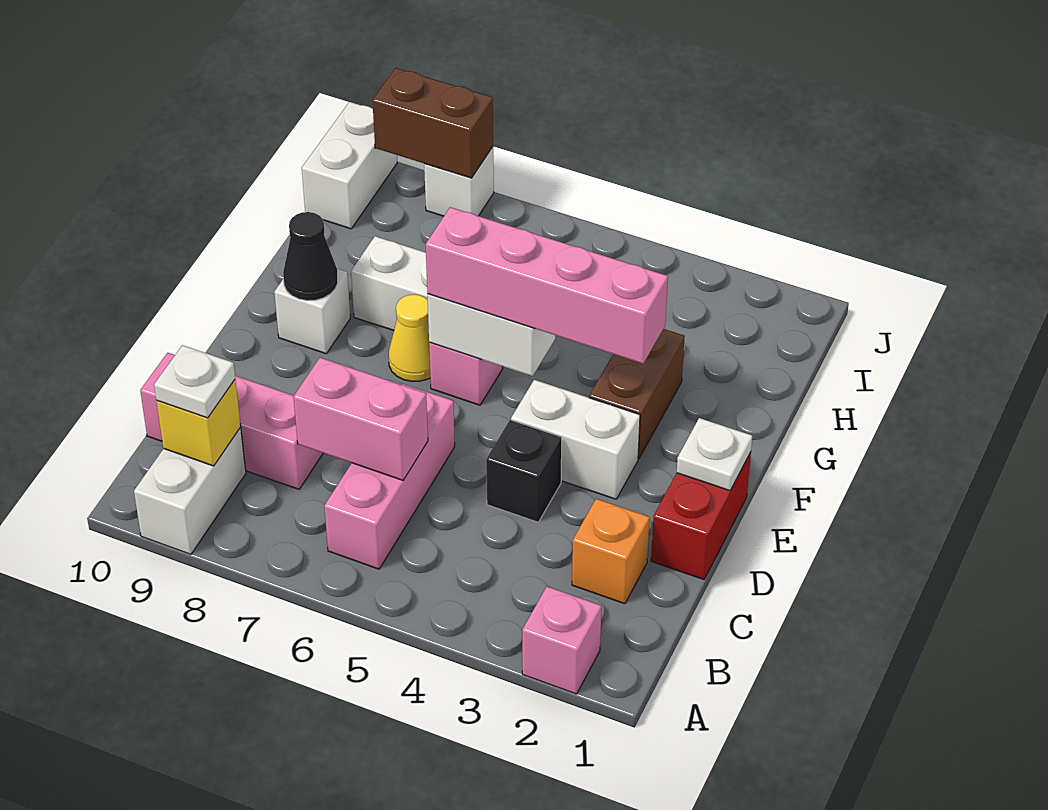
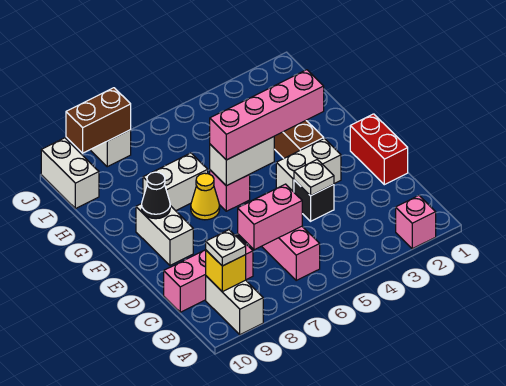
orange 1x1 brick [572,499,650,604] -> none
white 1x1 plate [677,418,752,491] -> white 1x1 plate moved to [294,160,334,196]
white 1x1 brick [274,269,350,354] -> white 1x2 brick [136,204,193,265]

